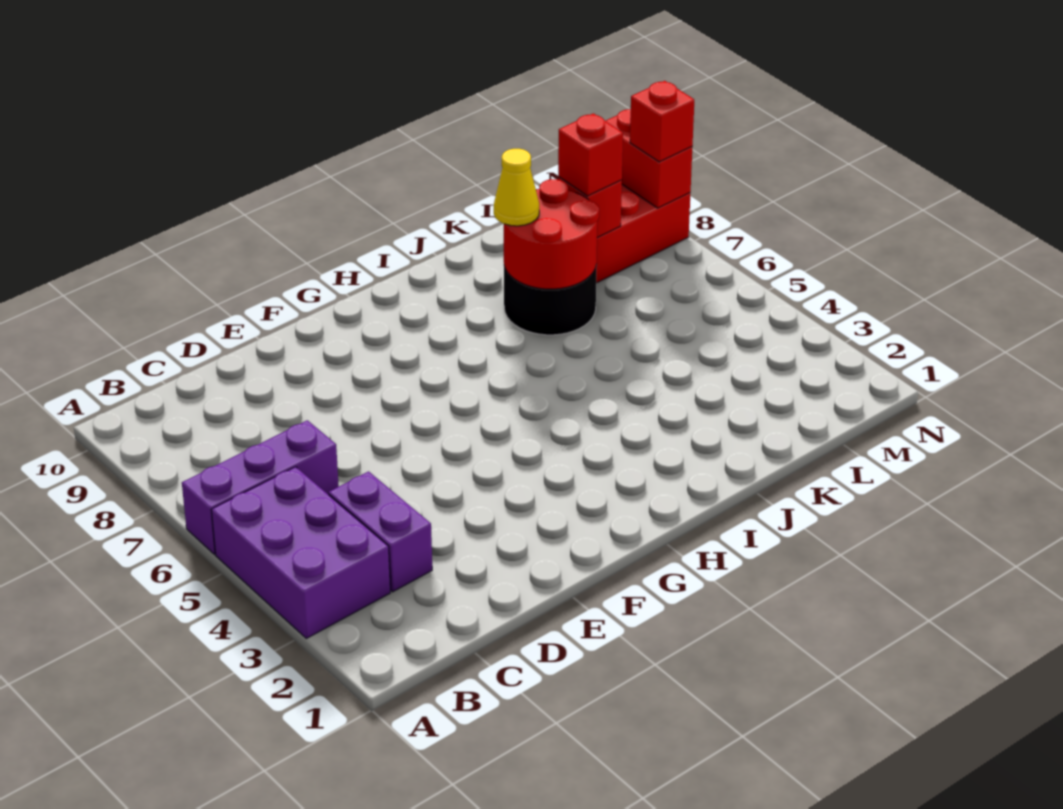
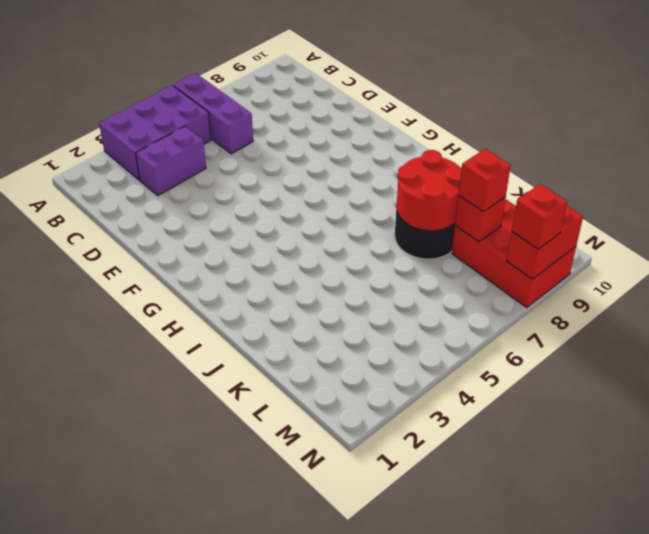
yellow 1x1 cone [494,149,539,226] -> none

